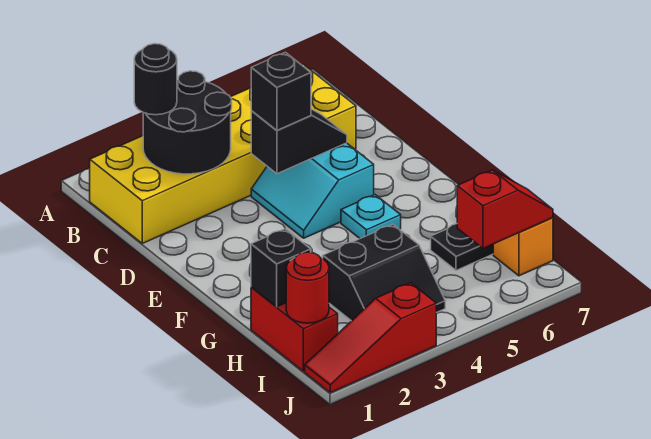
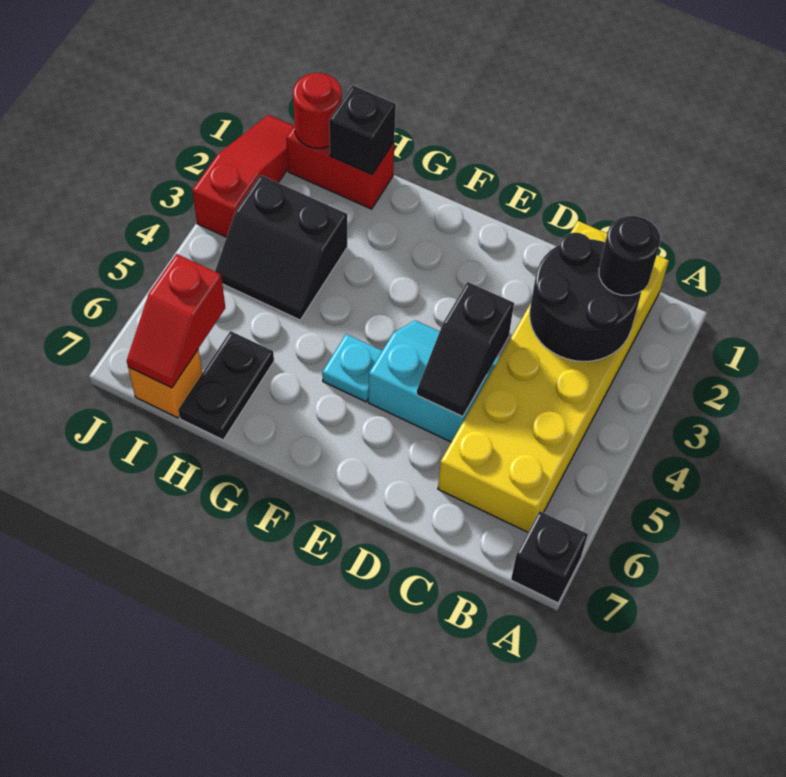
black 1x1 brick [251,52,311,130] -> black 1x1 brick moved to [511,511,588,603]
black 2x2 slope [323,224,445,321] -> black 2x2 slope turned to [215,175,347,320]

